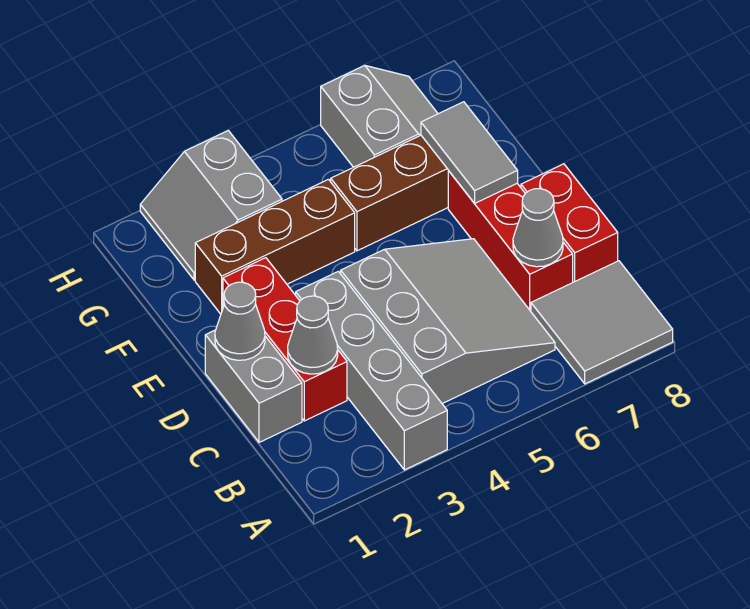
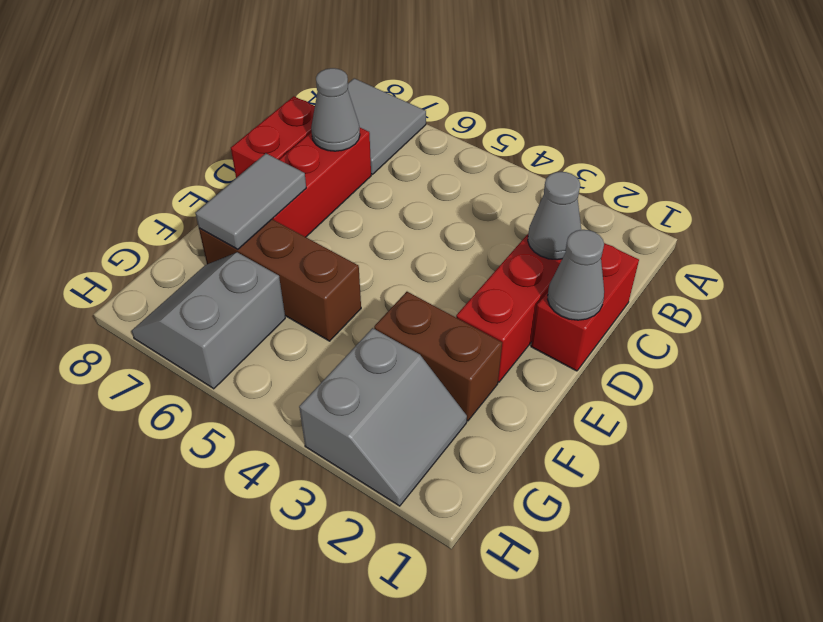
grey 1x4 brick [296,271,447,470] -> none
grey 3x3 slope [341,239,555,404] -> none
grey 1x2 brick [205,330,302,442] -> red 1x2 brick [531,243,639,371]
brown 1x3 brick [195,179,355,314] -> brown 1x2 brick [374,292,502,421]

